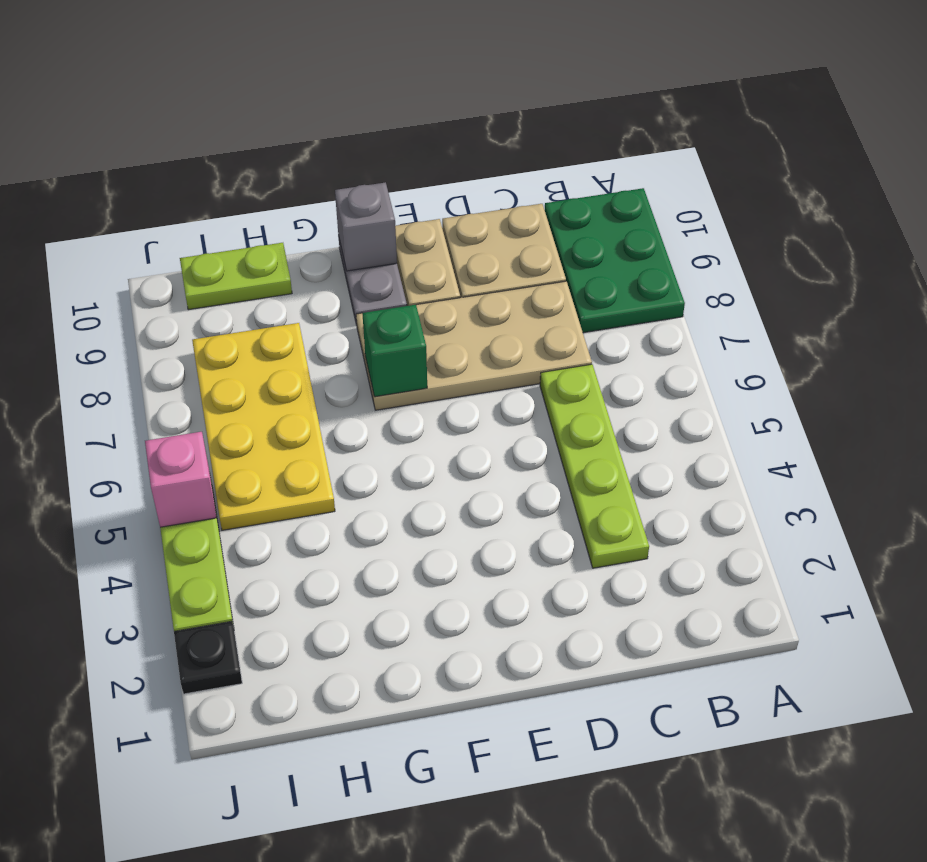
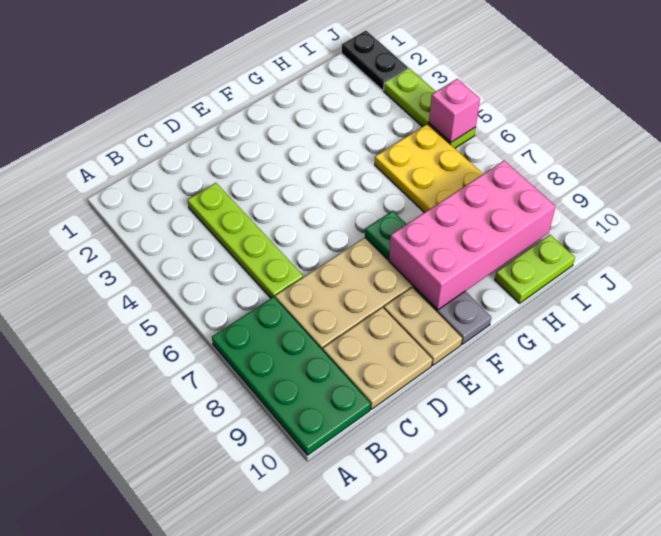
green 2x3 plate [545,188,685,333] -> green 2x4 plate [212,297,371,455]
green 1x1 brick [362,305,427,397] -> green 1x1 plate [365,211,406,260]
none -> pink 2x4 brick [389,161,555,310]
grey 1x1 brick [335,182,397,271] -> none
black 1x1 plate [174,621,242,694] -> black 1x2 plate [342,31,408,90]

